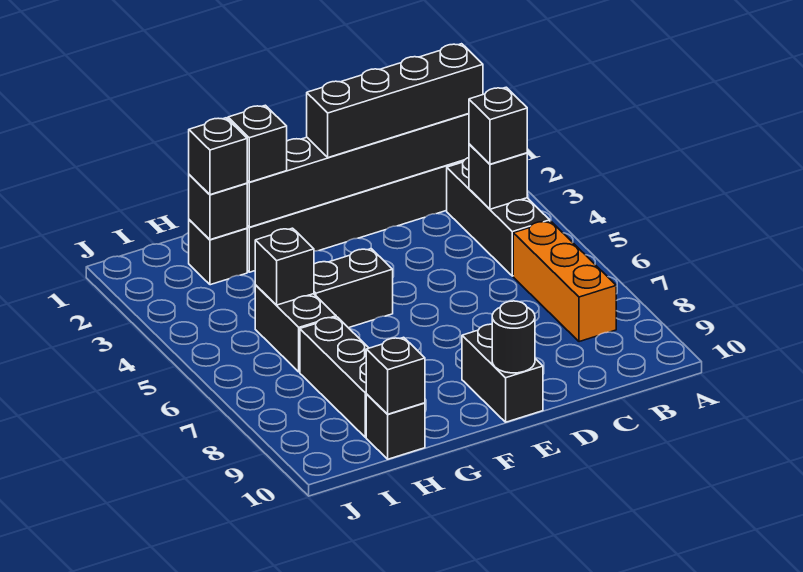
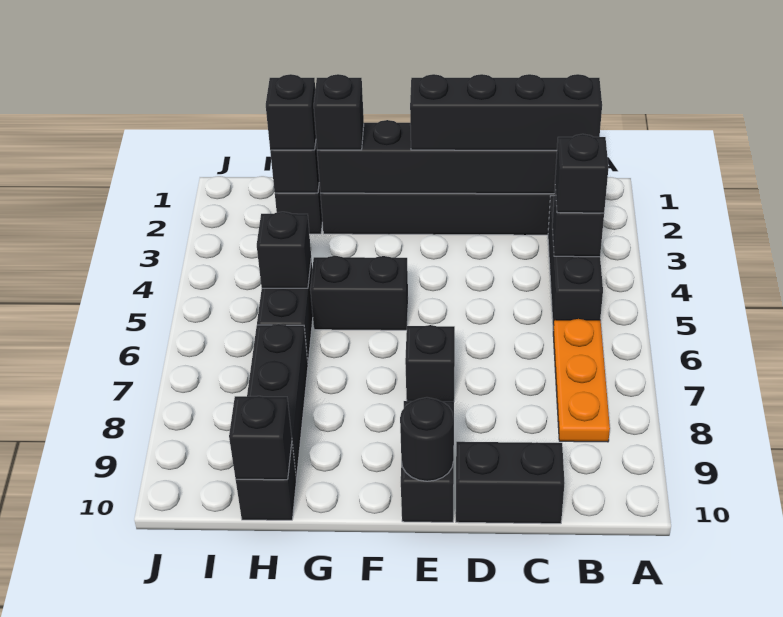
orange 1x3 brick [513,221,616,342] -> orange 1x3 plate [553,319,610,442]
none -> black 1x2 brick [456,442,565,524]
none -> black 1x1 brick [405,325,455,401]

